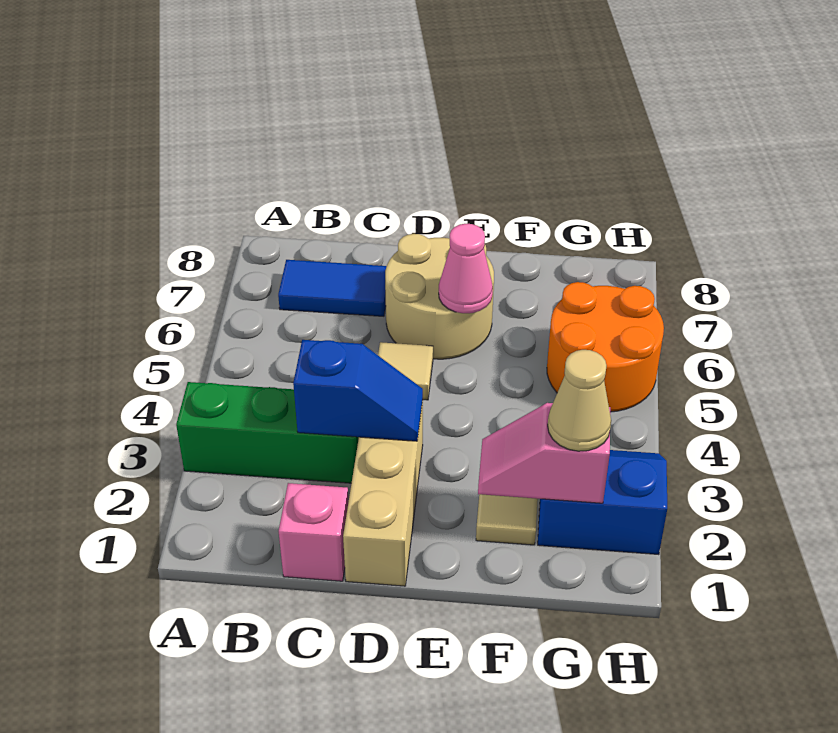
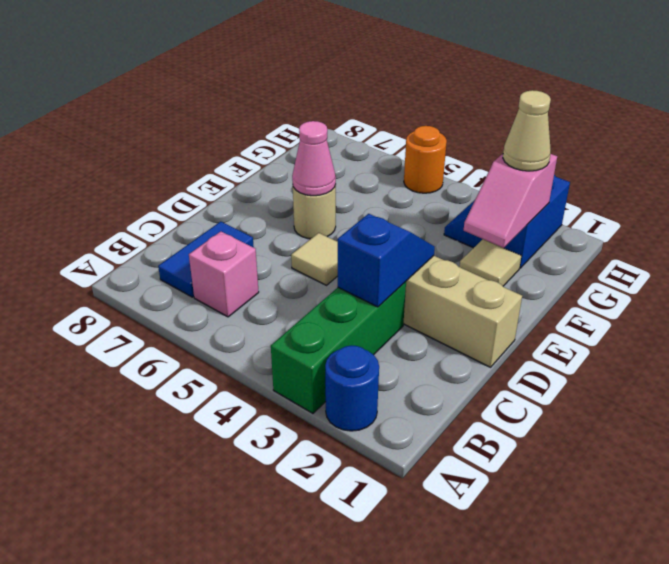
none -> blue 1x1 round brick [325,345,379,431]
pink 1x1 brick [279,483,349,581] -> pink 1x1 brick moved to [189,231,259,317]
tan 2x2 round brick [385,234,494,359] -> tan 1x1 round brick [293,185,336,239]
orange 2x2 round brick [547,282,664,412] -> orange 1x1 round brick [404,126,447,193]

